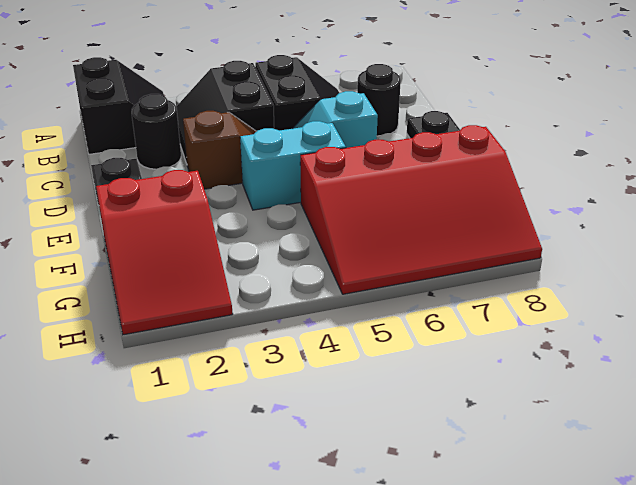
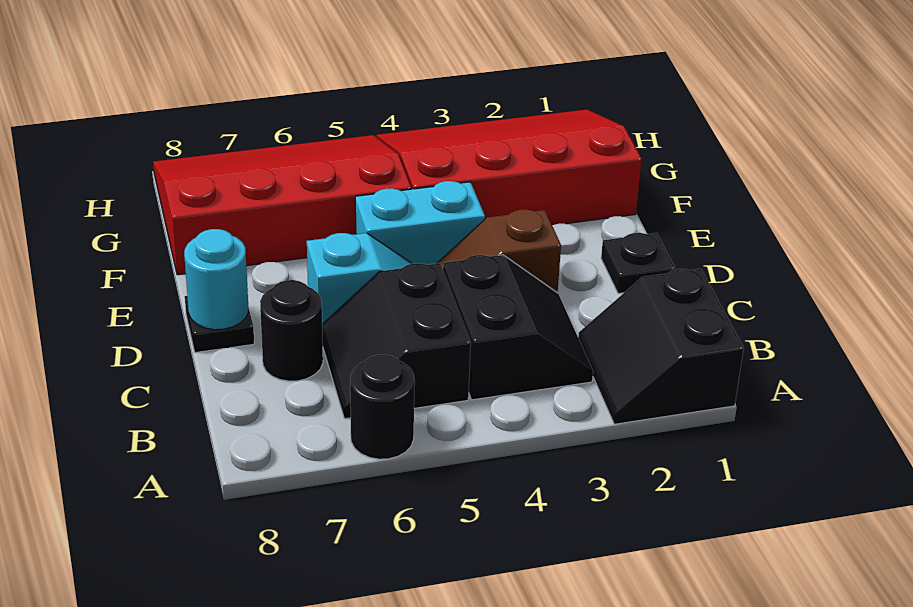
black 1x1 round brick [132,94,181,169] -> black 1x1 round brick moved to [350,355,415,459]
none -> cyan 1x1 round brick [184,229,248,330]
red 2x3 slope [96,170,233,335] -> red 3x4 slope [376,109,642,225]

